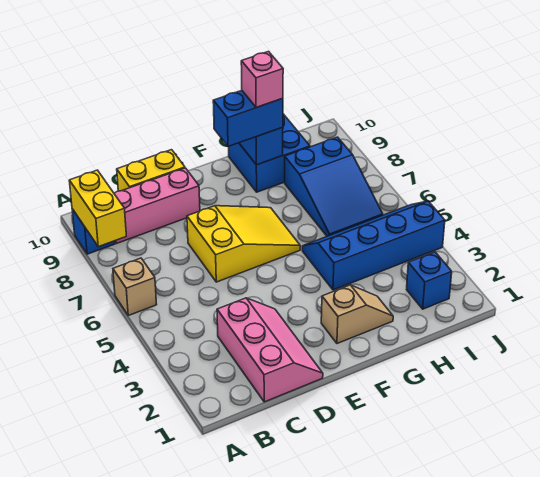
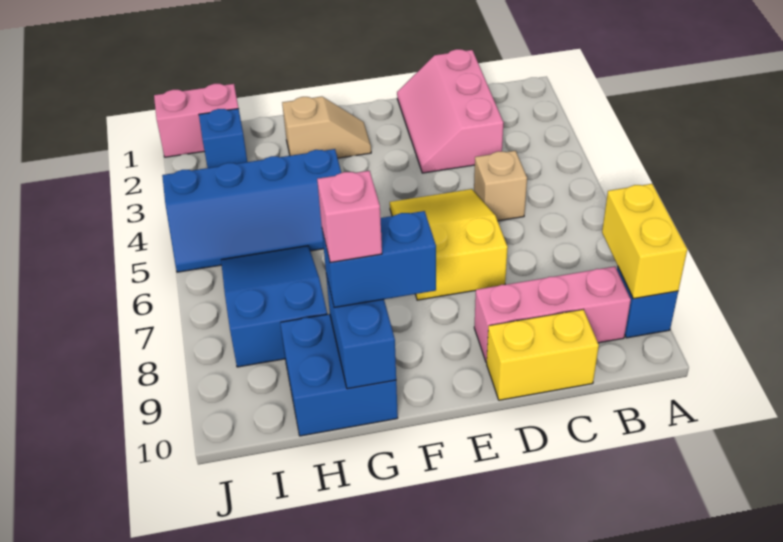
tan 1x1 brick [113,258,157,315] -> tan 1x1 brick moved to [474,151,527,221]
yellow 2x3 slope [187,206,300,282] -> yellow 2x3 slope turned to [390,189,508,300]
tan 1x2 slope [321,285,393,344] -> tan 1x2 slope turned to [282,97,371,158]
none -> pink 1x2 brick [154,84,239,157]

